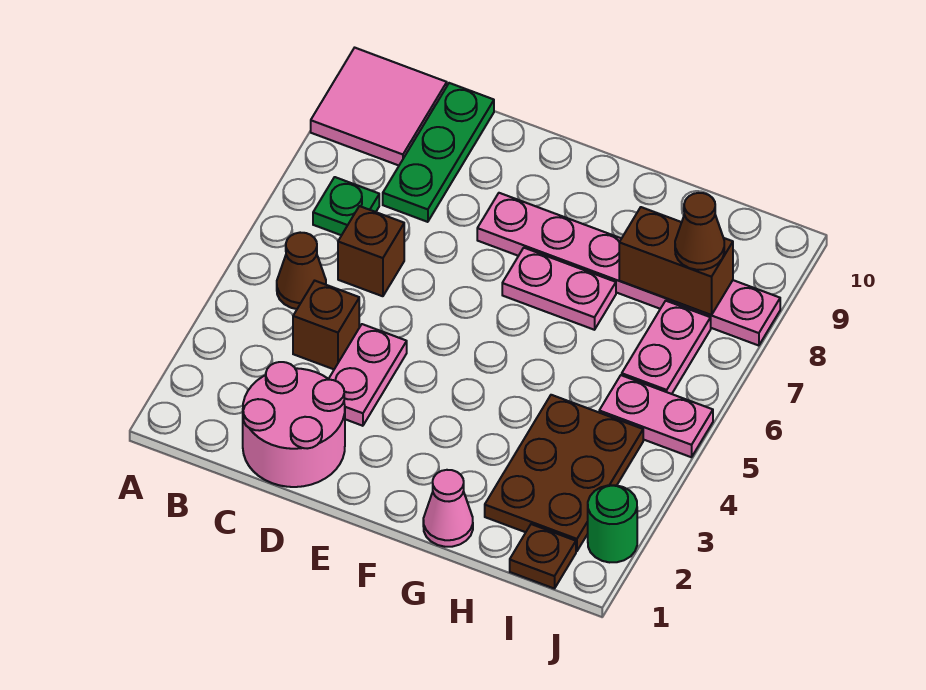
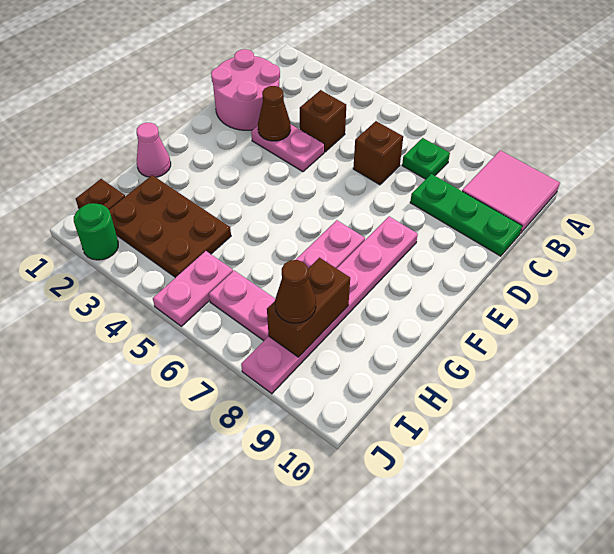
brown 1x1 cone [277,233,326,309] -> brown 1x1 cone moved to [258,86,291,141]

